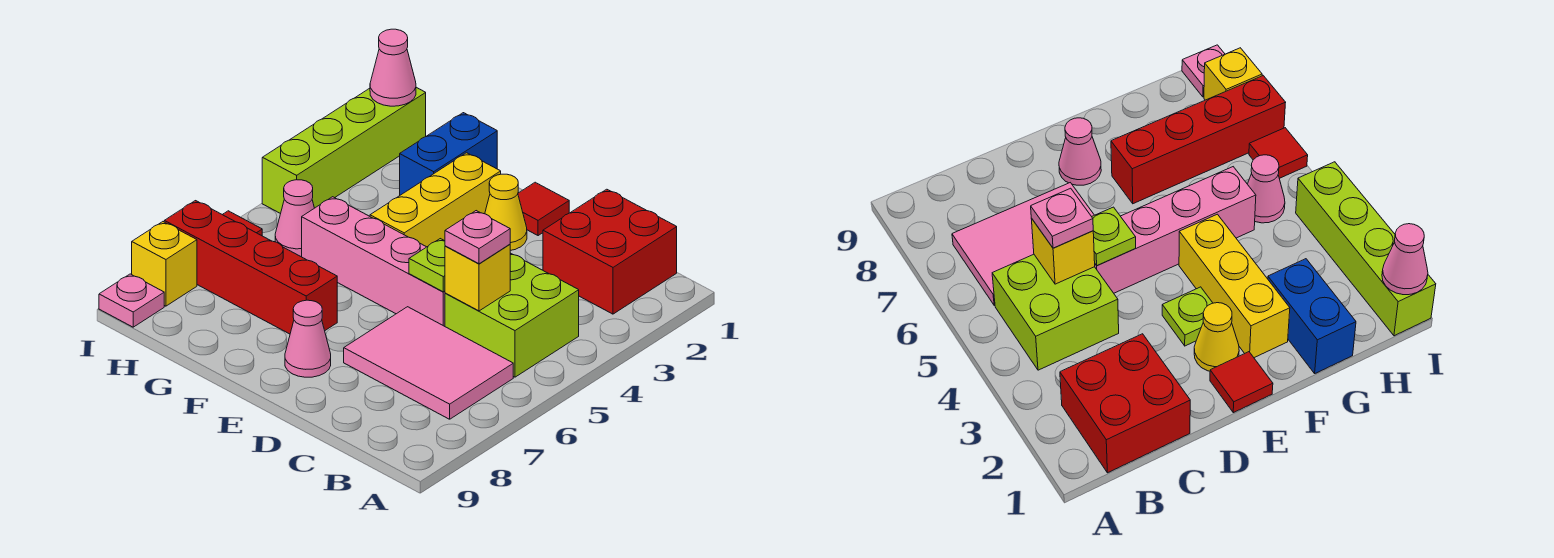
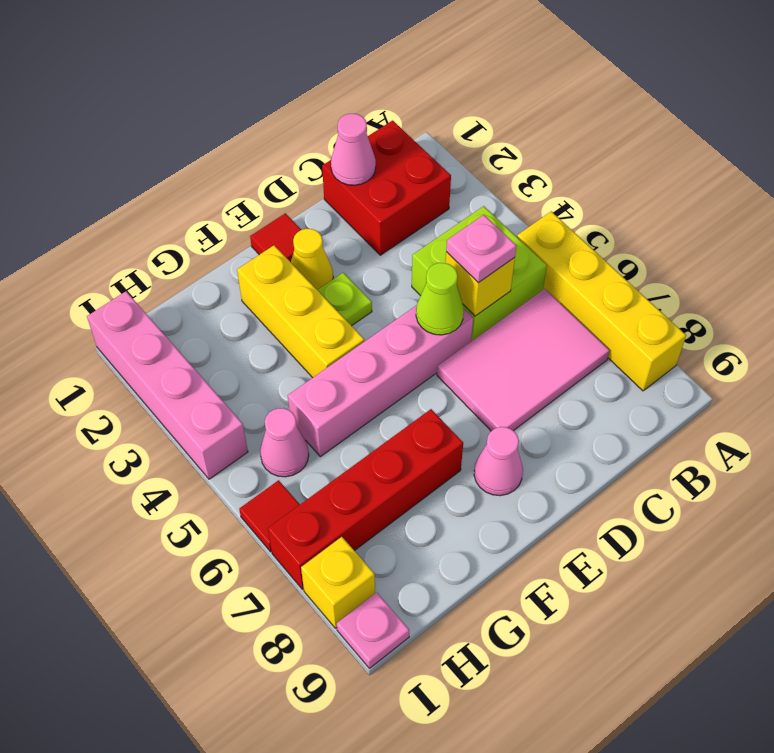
none -> yellow 1x4 brick [517,211,686,391]
lime 1x1 plate [409,239,445,292] -> lime 1x1 cone [416,263,464,335]
blue 1x2 brick [400,113,497,195] -> none
lime 1x4 brick [262,87,426,214] -> pink 1x4 brick [87,291,248,479]
pink 1x1 cone [370,29,416,106] -> pink 1x1 cone moved to [331,114,376,185]

